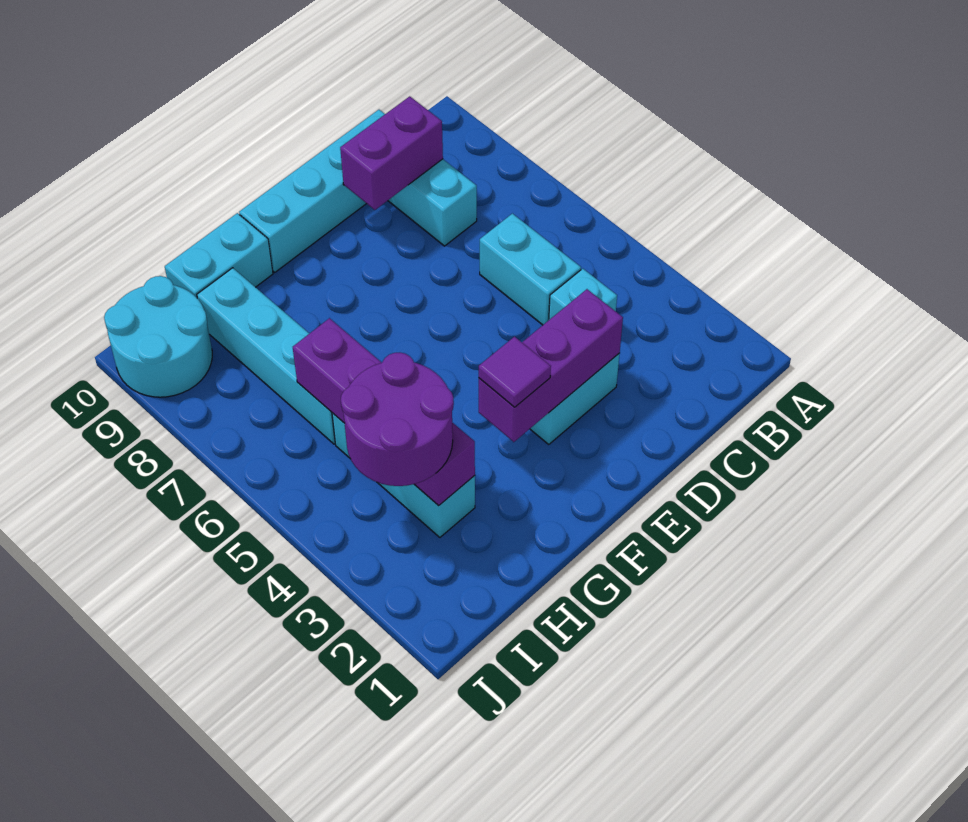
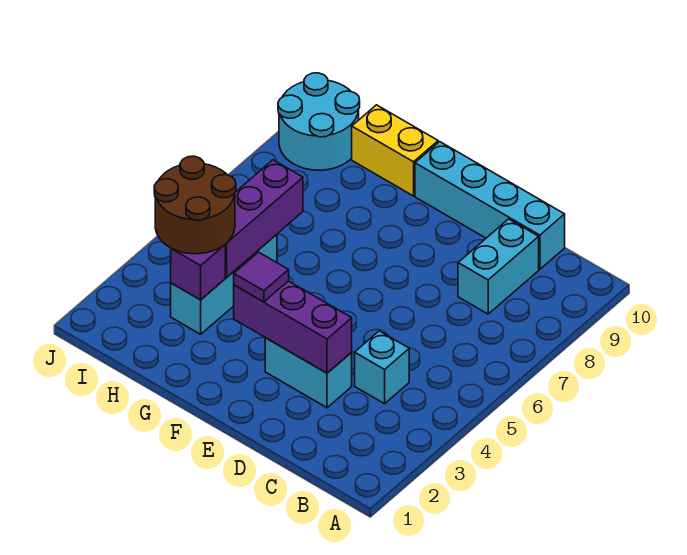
cyan 1x2 brick [480,214,581,325] -> none
purple 1x2 brick [340,96,443,210] -> none
cyan 1x2 brick [165,213,273,298] -> yellow 1x2 brick [352,105,438,196]
purple 2x2 round brick [341,353,454,486] -> brown 2x2 round brick [154,156,236,254]
cyan 1x4 brick [197,268,335,444] -> none

